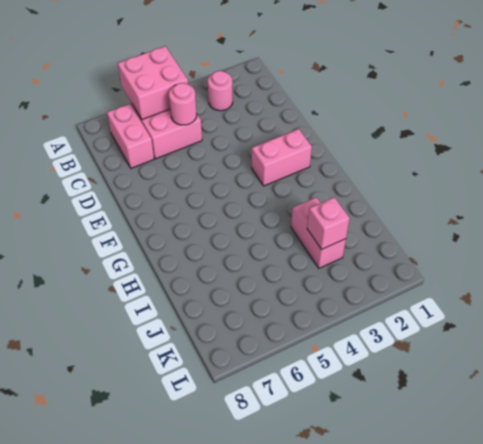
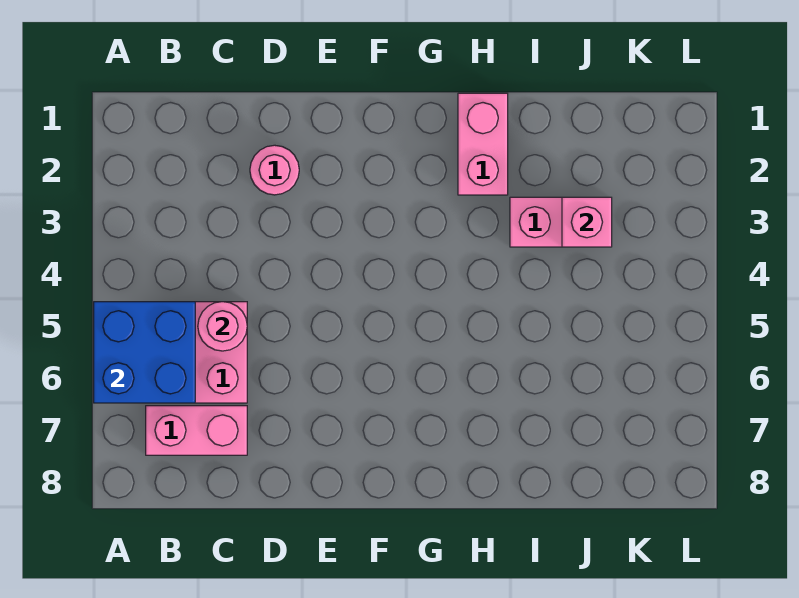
pink 2x2 brick [118,46,188,120] -> blue 2x2 brick [94,302,195,403]
pink 1x1 round brick [208,71,233,111] -> pink 1x1 round brick moved to [250,145,299,195]
pink 1x2 brick [252,129,312,186] -> pink 1x2 brick moved to [458,93,508,195]

